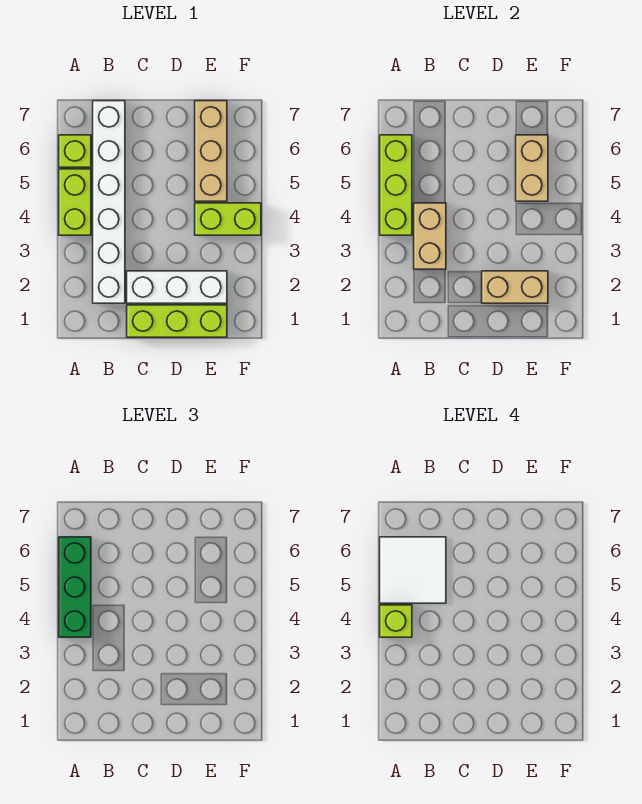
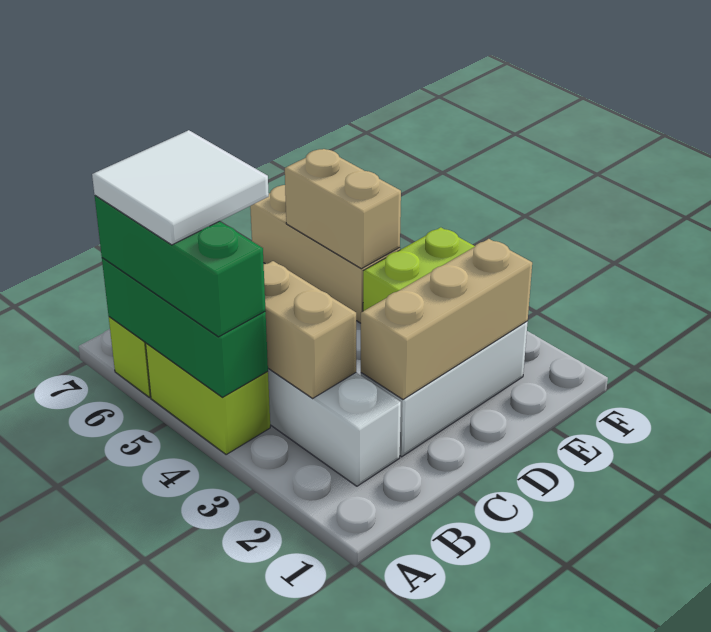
lime 1x3 brick [380,135,412,235] -> green 1x3 brick [102,258,268,397]
lime 1x1 brick [380,605,412,637] -> none
lime 1x3 brick [127,305,227,337] -> none
tan 1x2 brick [482,271,548,303] -> tan 1x3 brick [361,239,532,399]

